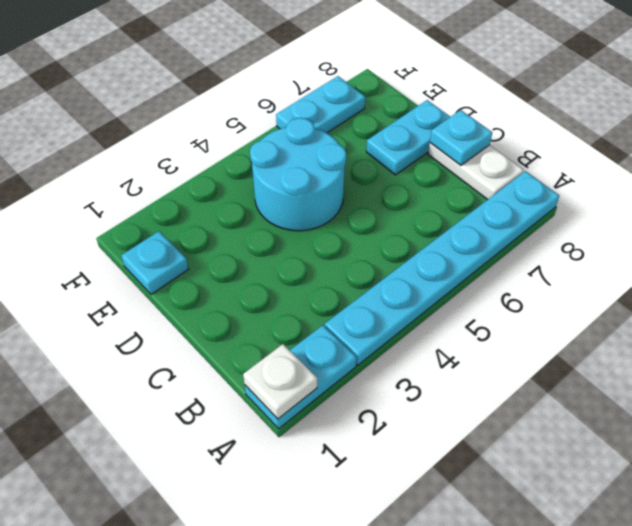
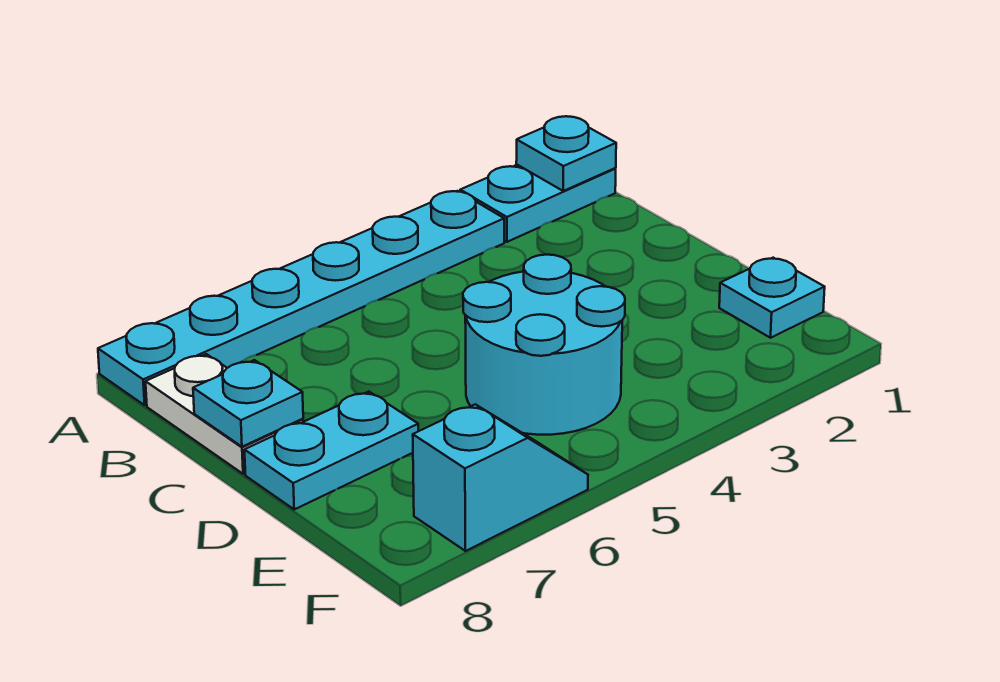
white 1x1 plate [243,344,317,419] -> cyan 1x1 plate [516,116,616,191]
cyan 1x2 plate [276,76,365,133] -> cyan 1x2 slope [413,404,588,551]

